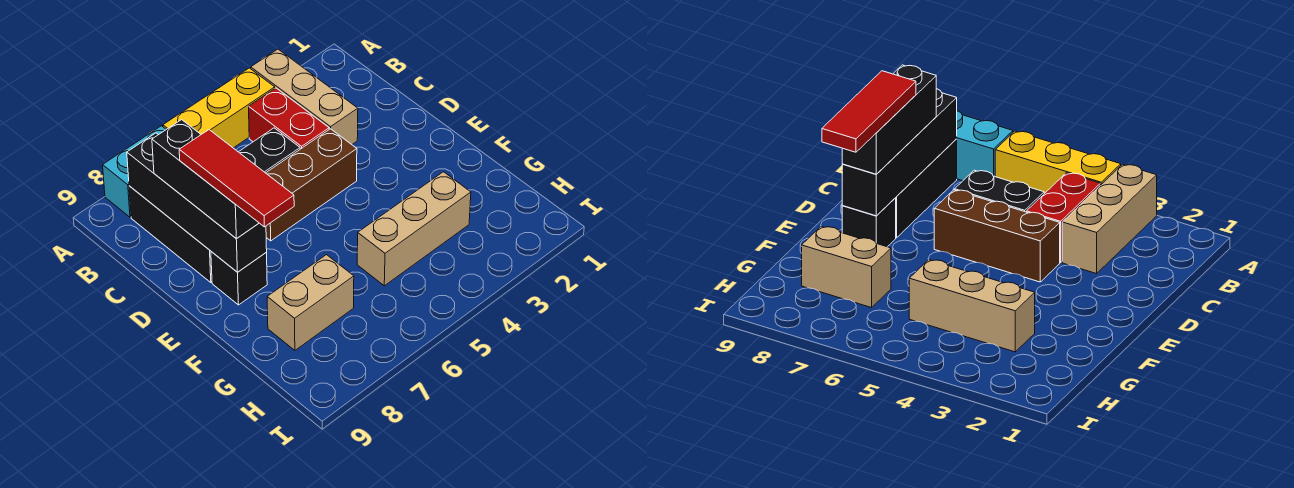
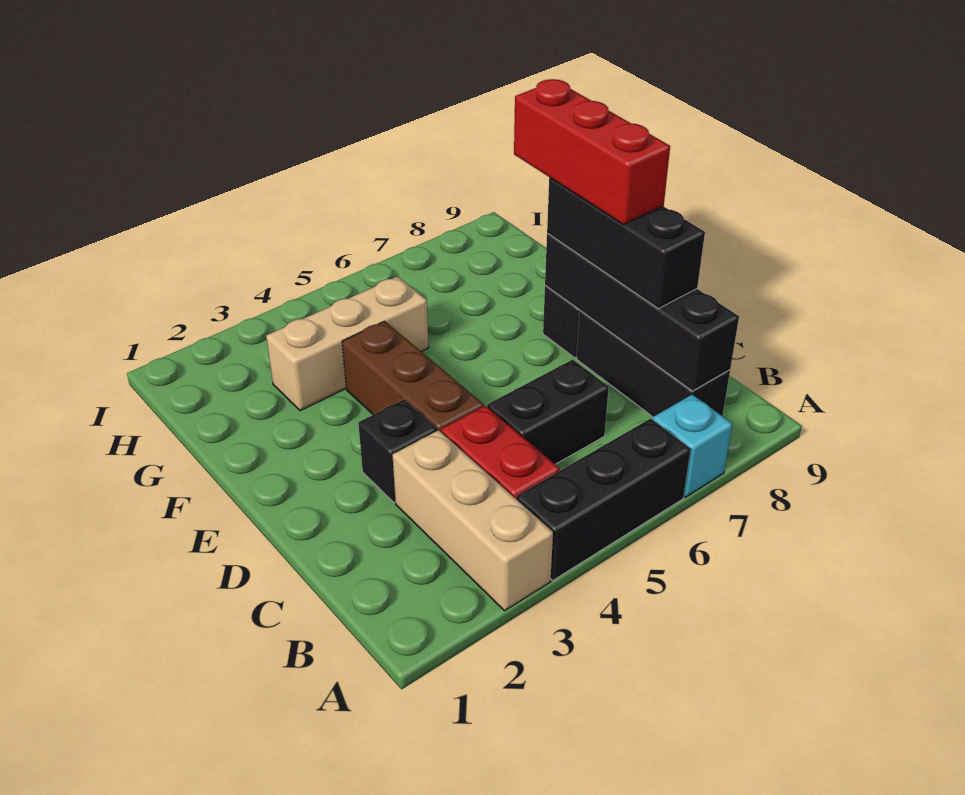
yellow 1x3 brick [163,68,275,148] -> black 1x3 brick [516,419,691,580]
cyan 1x2 brick [103,126,166,217] -> cyan 1x1 brick [652,394,732,497]
none -> black 1x1 brick [358,399,437,503]
brown 1x3 brick [266,129,357,241] -> brown 1x3 brick turned to [342,321,484,432]
red 1x3 tile [179,130,294,227] -> red 1x3 brick [514,79,670,225]
tan 1x2 brick [267,255,354,350] -> none

